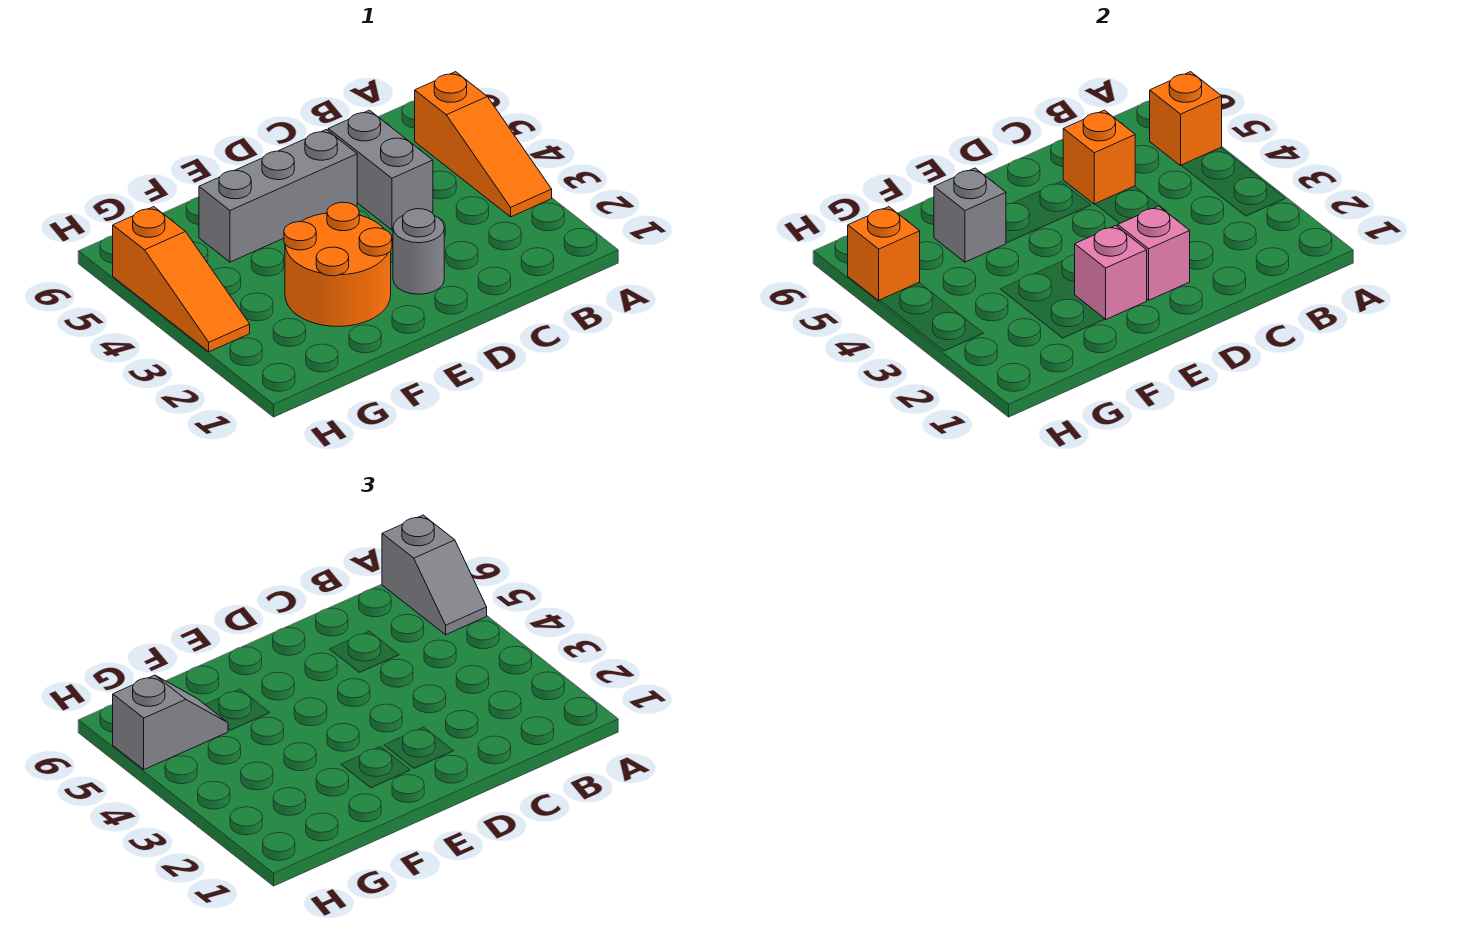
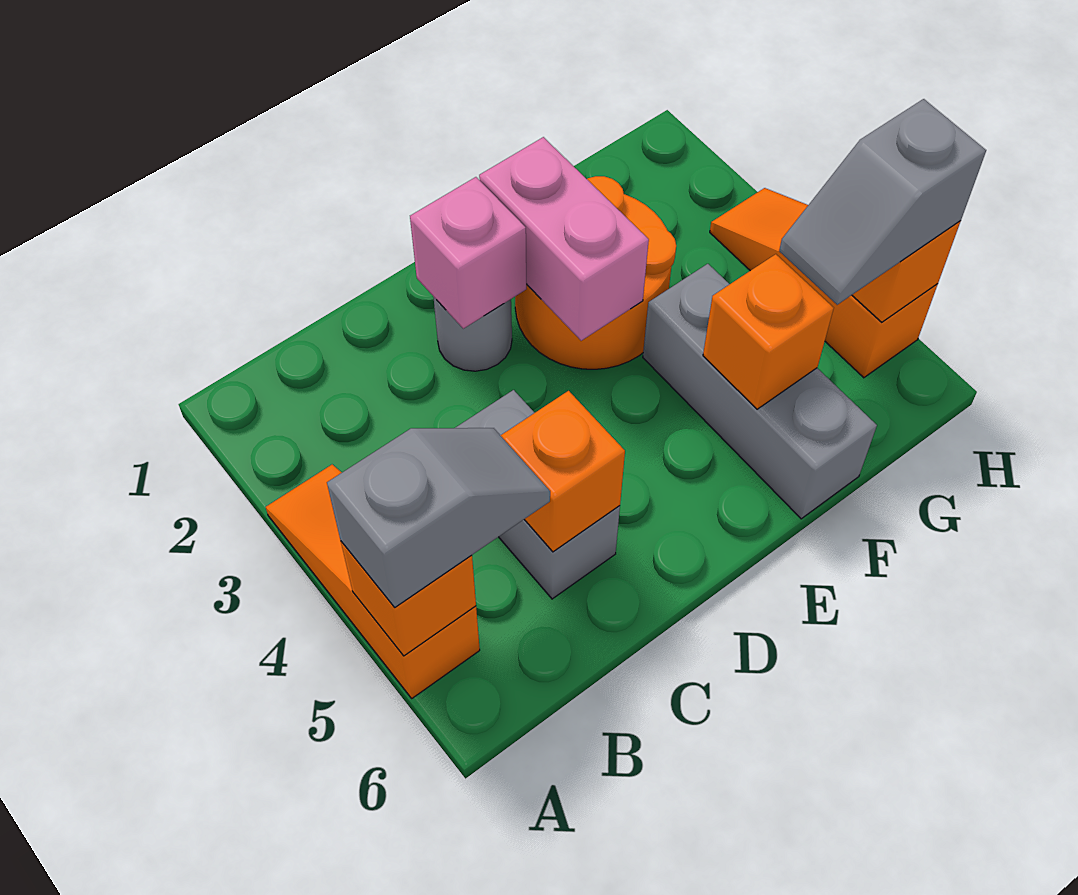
grey 1x2 slope [382,515,487,635] -> grey 1x2 slope turned to [327,428,550,608]
grey 1x3 brick [199,130,357,262] -> grey 1x3 brick turned to [643,264,877,519]
pink 1x1 brick [1075,226,1147,319] -> pink 1x2 brick [479,137,649,341]
grey 1x1 brick [934,168,1006,262] -> orange 1x1 brick [703,254,834,409]

